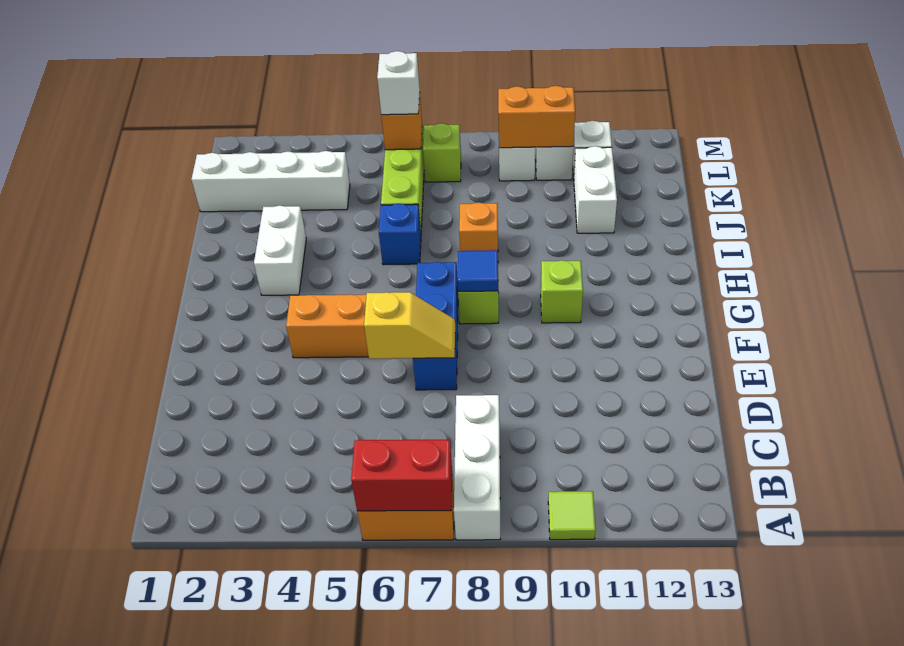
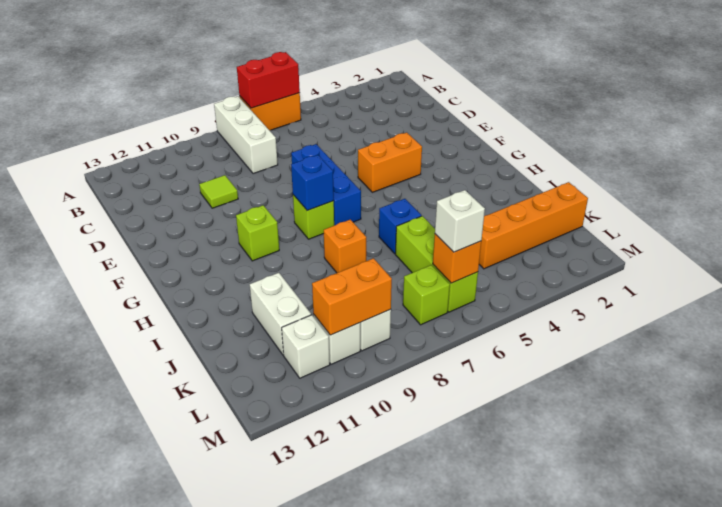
lime 1x1 tile [548,491,596,540] -> lime 1x1 tile moved to [199,175,238,208]
yellow 1x2 slope [364,292,455,359] -> none
blue 1x1 tile [457,250,498,291] -> blue 1x1 brick [291,155,334,210]
white 1x2 brick [254,206,306,295] -> none
white 1x4 brick [191,151,350,212] -> orange 1x4 brick [479,182,588,269]

